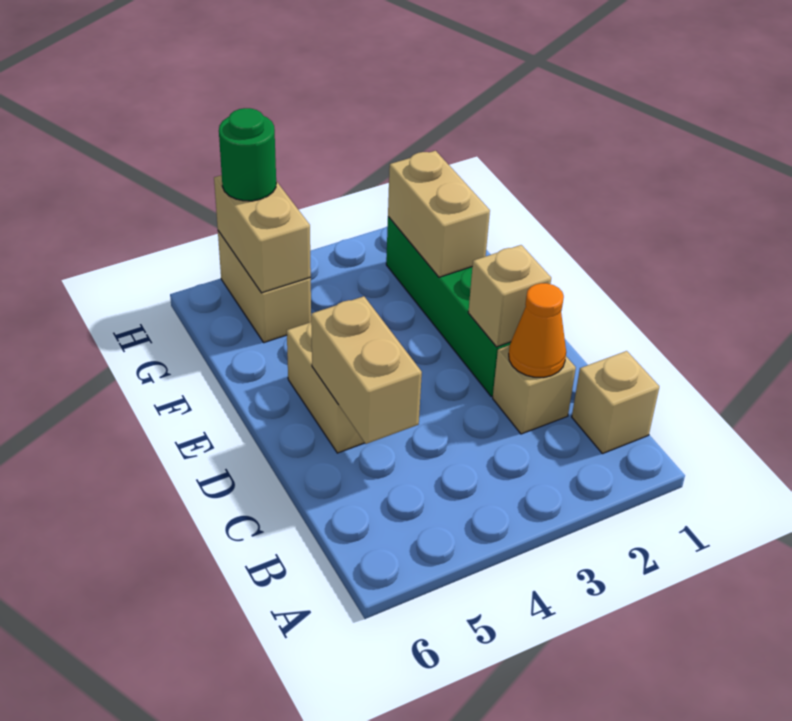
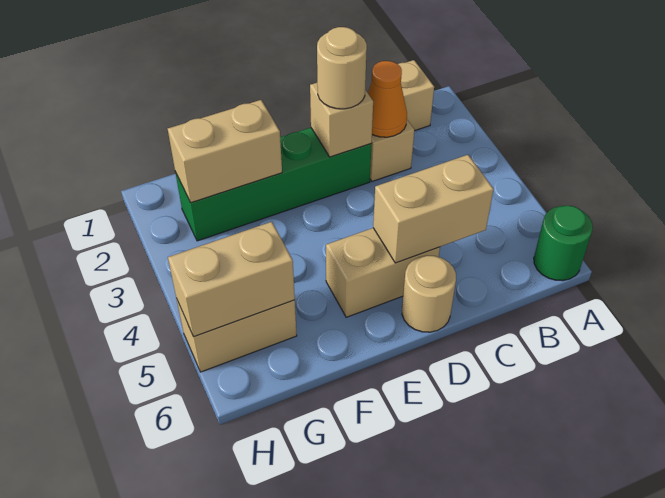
none -> tan 1x1 round brick [317,27,367,109]
none -> tan 1x1 round brick [402,255,456,332]
green 1x1 round brick [219,108,276,201] -> green 1x1 round brick moved to [534,206,593,281]

